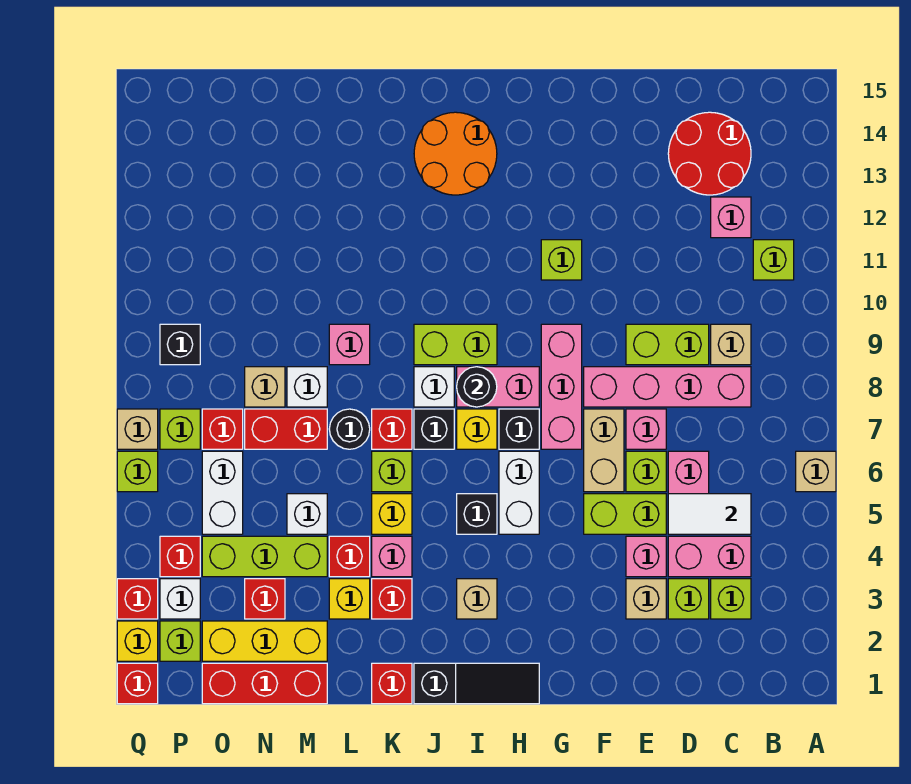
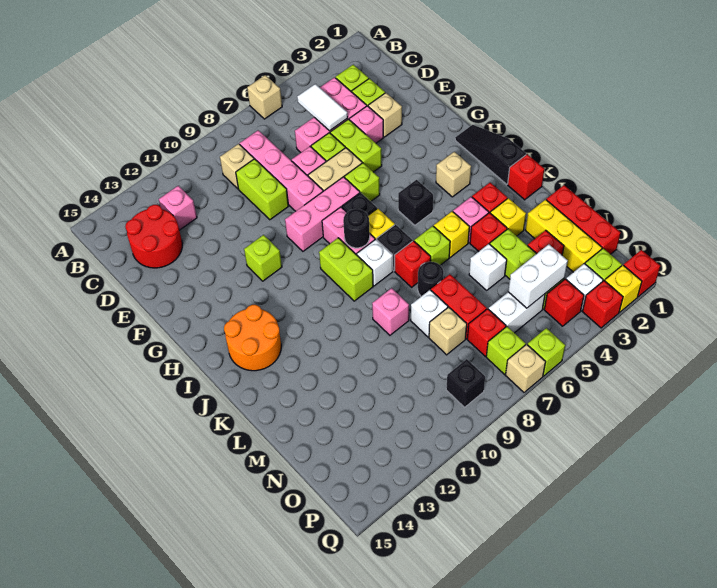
lime 1x1 brick [753,240,794,280] -> lime 1x1 brick moved to [344,163,380,201]
white 1x2 brick [499,451,539,534] -> white 1x2 brick moved to [508,244,568,308]

